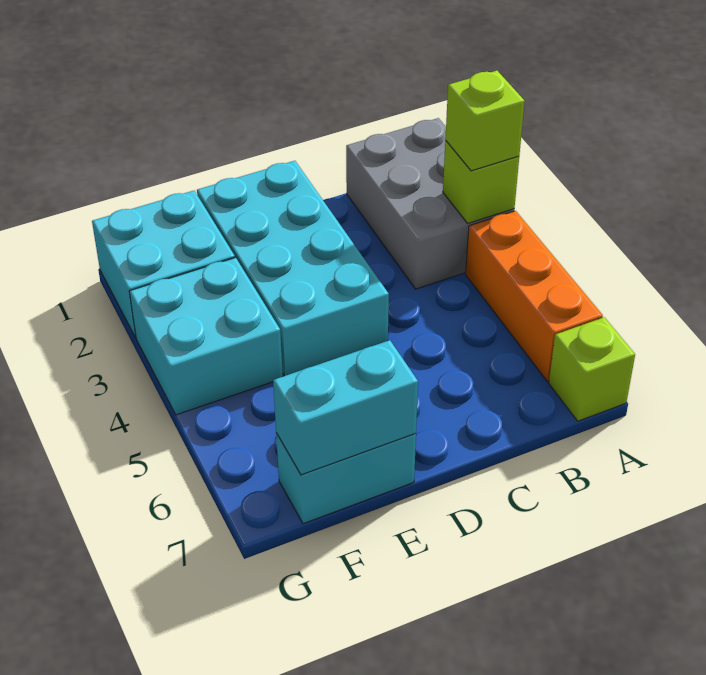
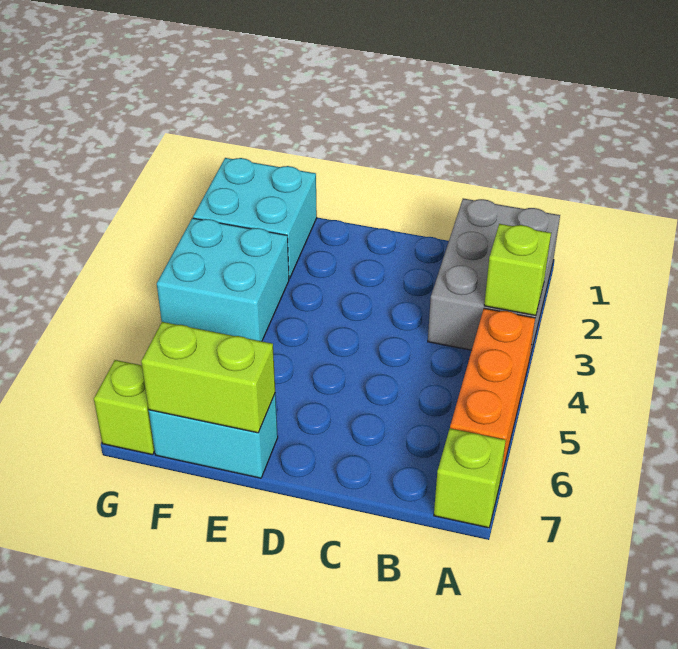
lime 1x1 brick [445,71,525,171] -> lime 1x1 brick moved to [94,360,155,455]
cyan 2x4 brick [197,161,389,376] -> none
cyan 1x2 brick [273,340,418,475] -> lime 1x2 brick [141,322,275,433]

